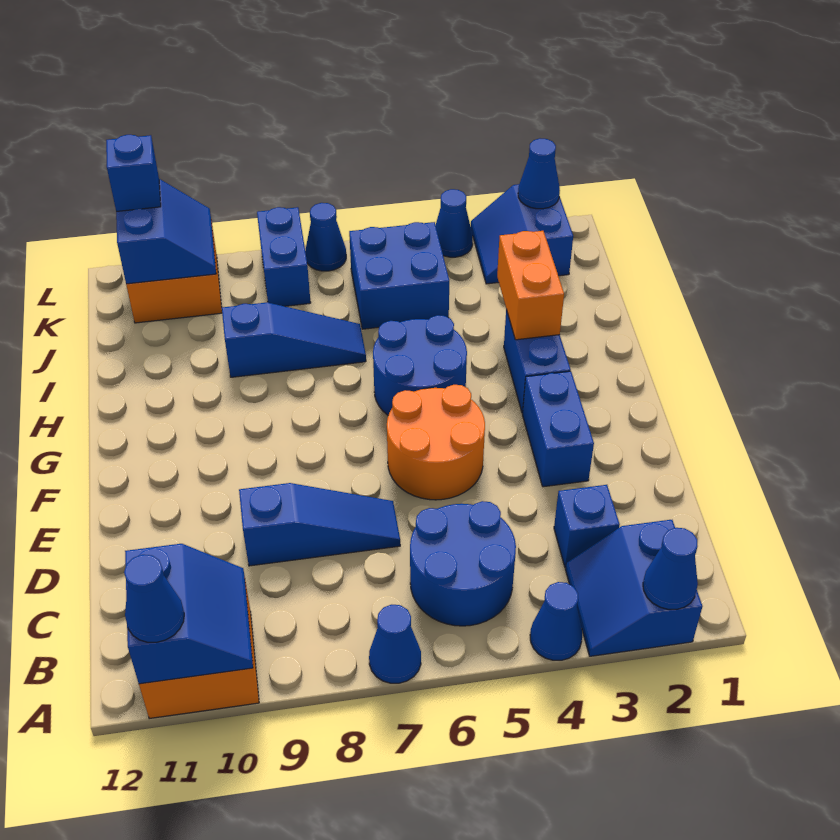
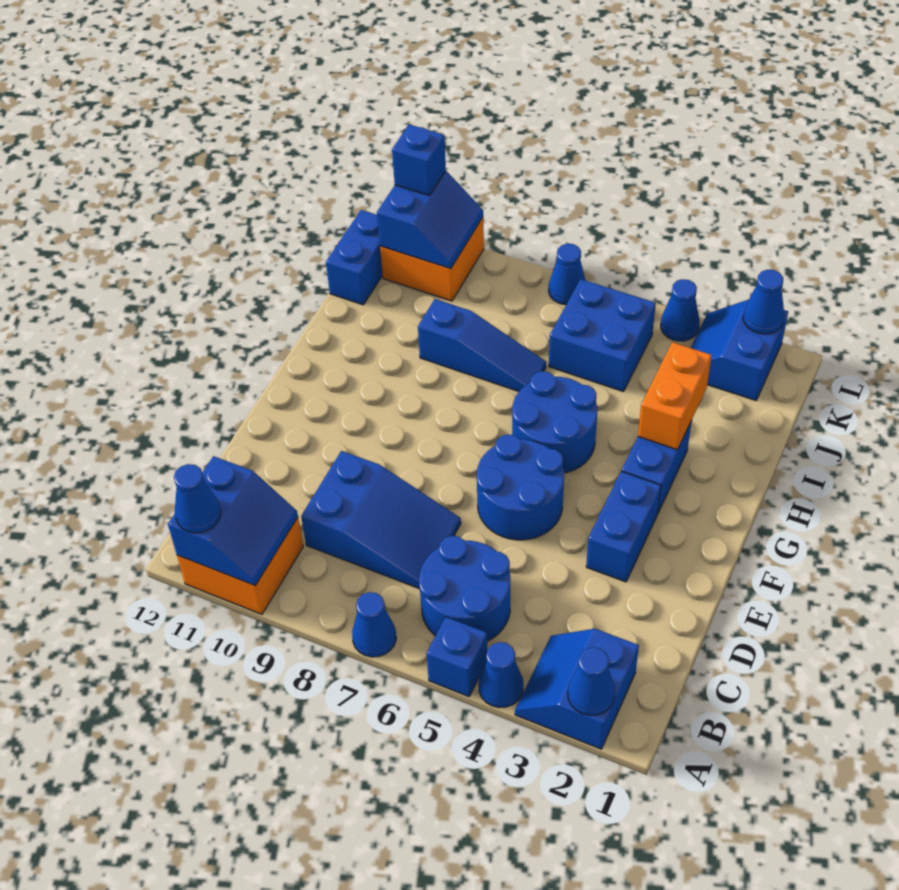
blue 1x1 brick [554,485,620,567] -> blue 1x1 brick moved to [427,617,487,697]
blue 1x3 slope [239,483,400,566] -> blue 2x3 slope [301,451,461,589]
orange 2x2 round brick [387,385,485,500] -> blue 2x2 round brick [477,434,564,540]
blue 1x2 brick [257,207,311,306] -> blue 1x2 brick moved to [326,210,382,305]

